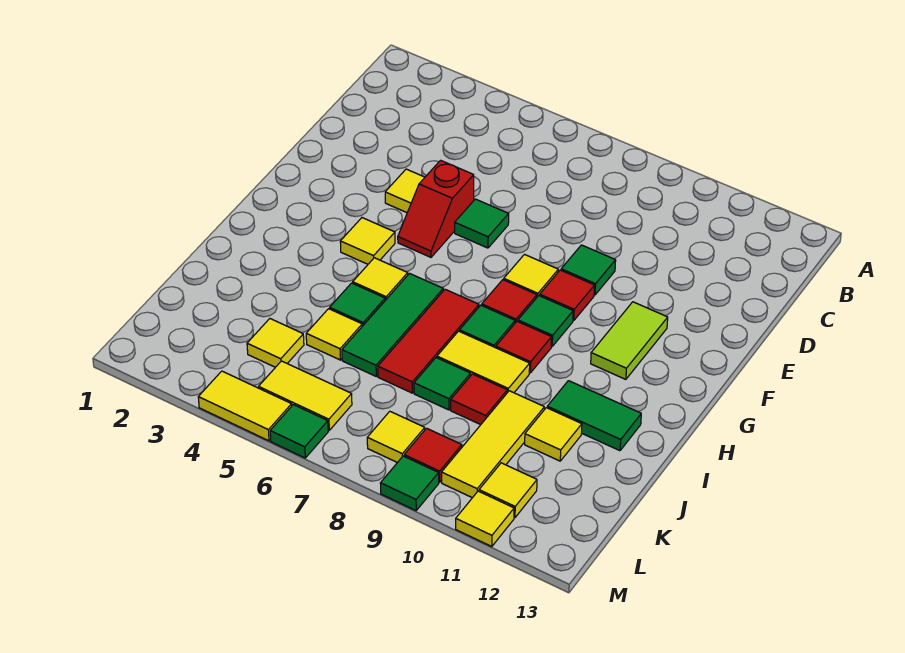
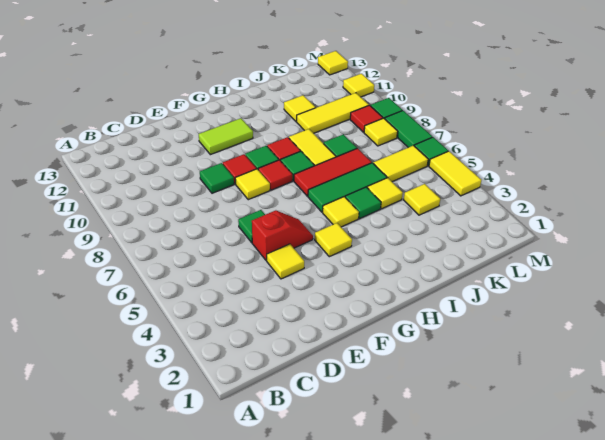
green 1x2 tile [547,381,641,451] -> green 1x2 tile moved to [385,111,432,148]
red 1x1 tile [451,374,507,425] -> none
yellow 1x2 tile [259,361,352,430] -> yellow 1x2 tile turned to [373,145,428,182]
yellow 1x1 tile [479,463,537,518] -> yellow 1x1 tile moved to [318,51,348,75]

